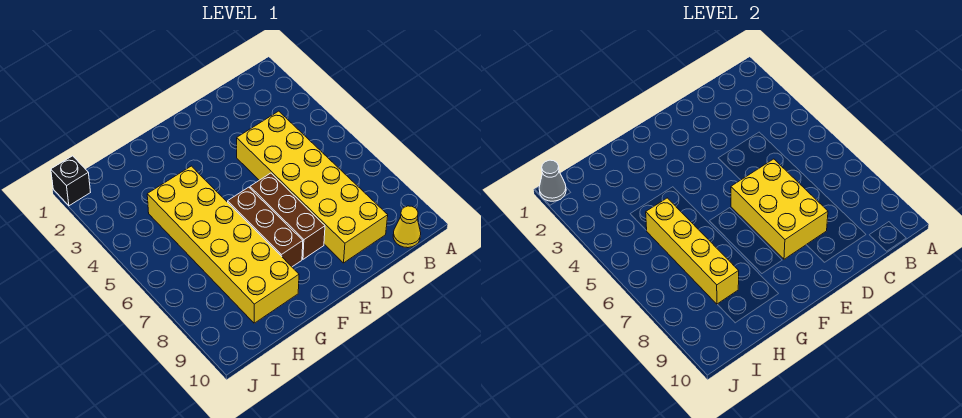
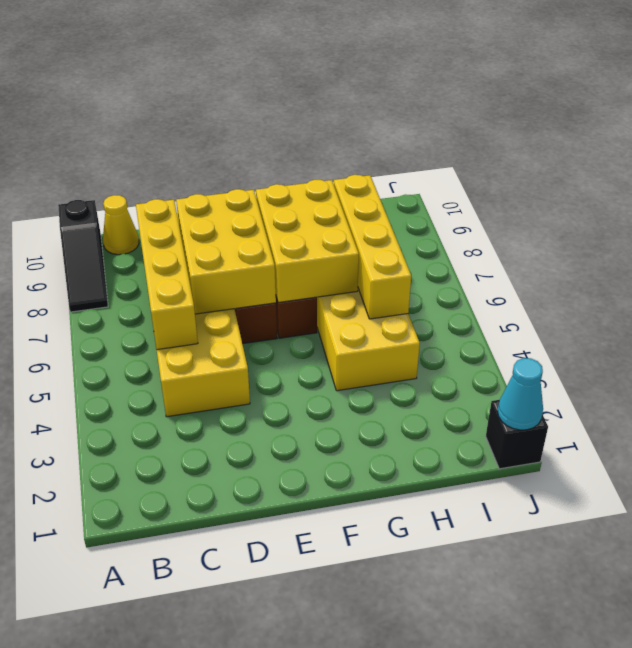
none -> black 1x3 slope [58,200,108,312]
none -> yellow 1x4 brick [136,199,198,350]
none -> yellow 2x3 brick [256,180,359,302]
grey 1x1 cone [539,160,566,201] -> cyan 1x1 cone [497,358,543,430]

